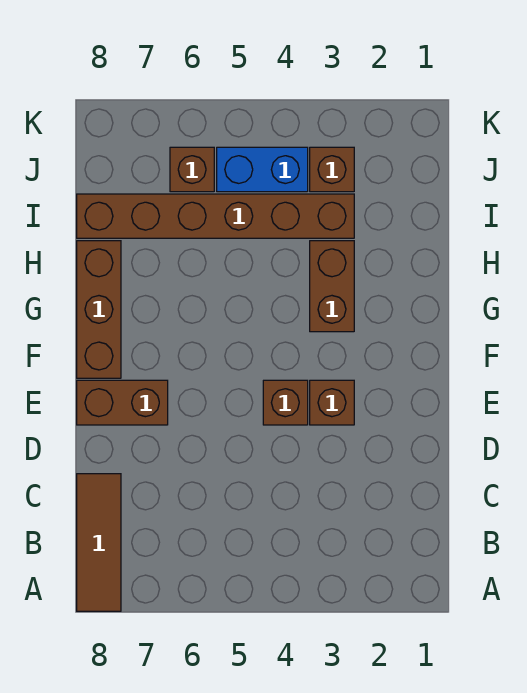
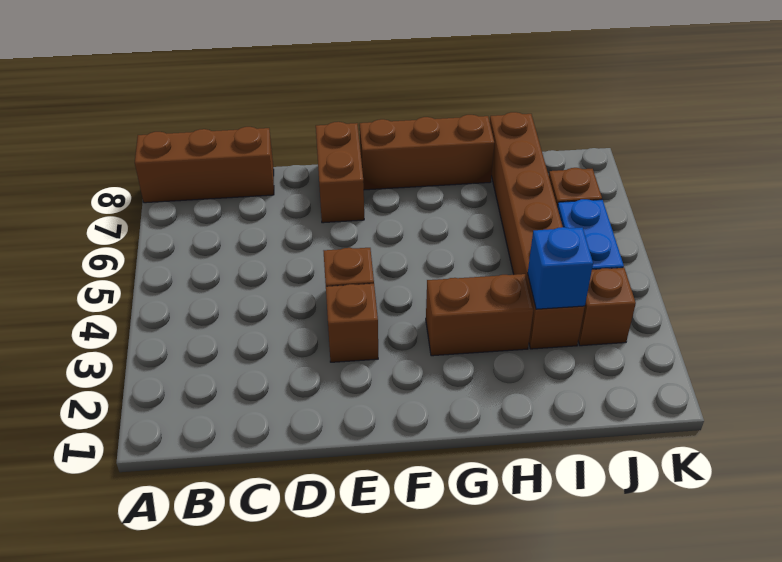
brown 1x3 tile [77,474,121,611] -> brown 1x3 brick [135,127,274,203]
none -> blue 1x1 brick [528,227,593,309]

